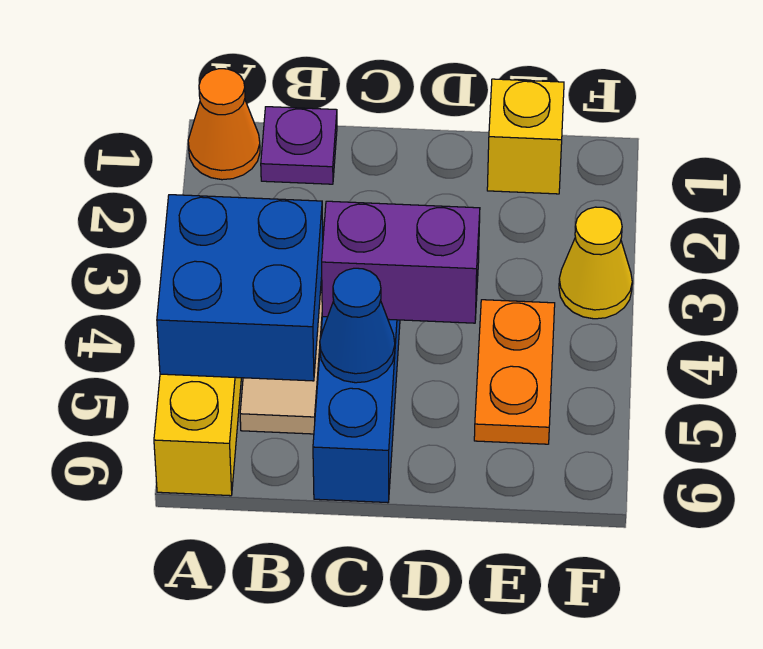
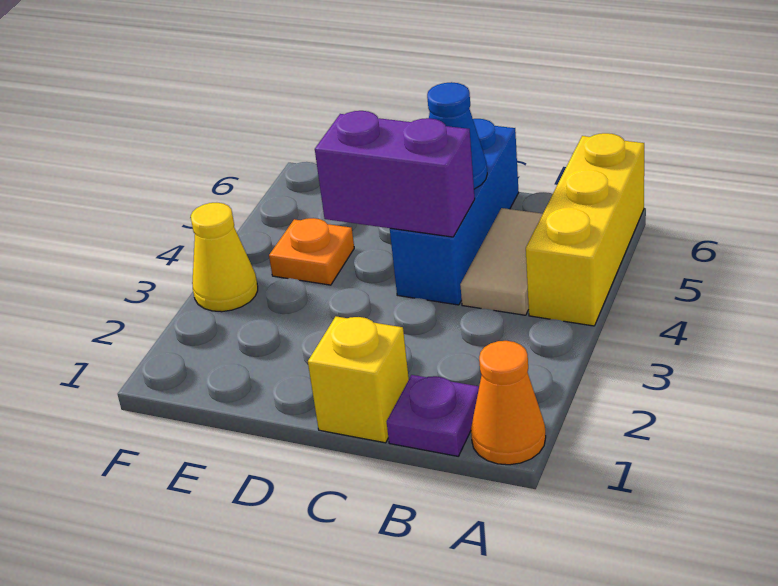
blue 2x2 brick [157,195,323,381] -> none
yellow 1x1 brick [487,79,564,194] -> yellow 1x1 brick moved to [308,317,409,443]
orange 1x2 plate [474,300,555,444] -> orange 1x1 plate [269,218,354,285]

